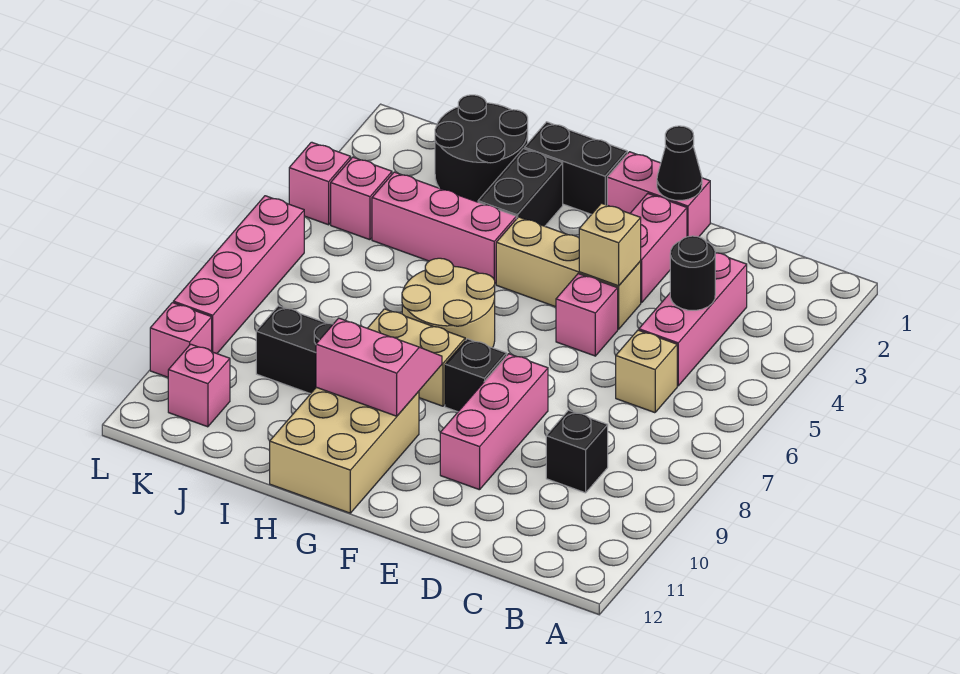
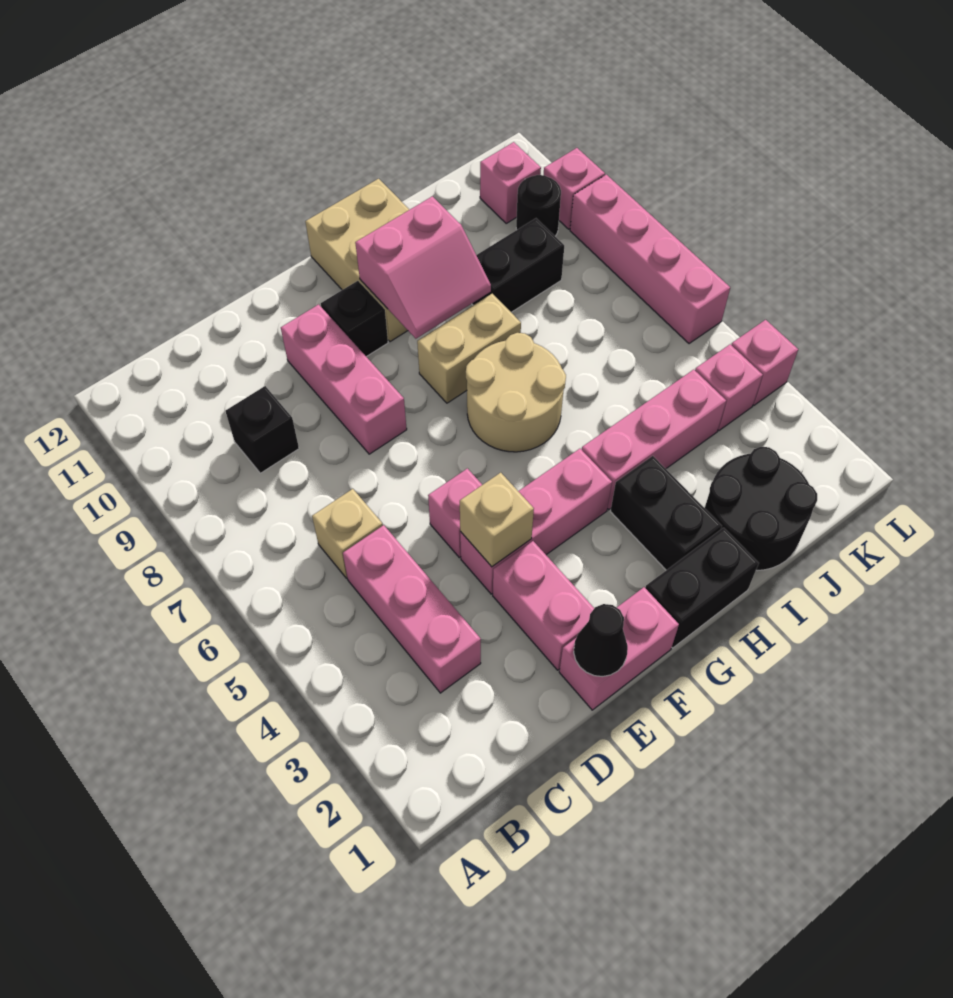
black 1x1 round brick [670,236,715,310] -> black 1x1 round brick moved to [516,175,561,236]
tan 1x3 brick [496,217,641,329] -> pink 1x3 brick [460,449,612,594]
black 1x1 brick [445,339,507,412] -> black 1x1 brick moved to [321,281,388,357]

